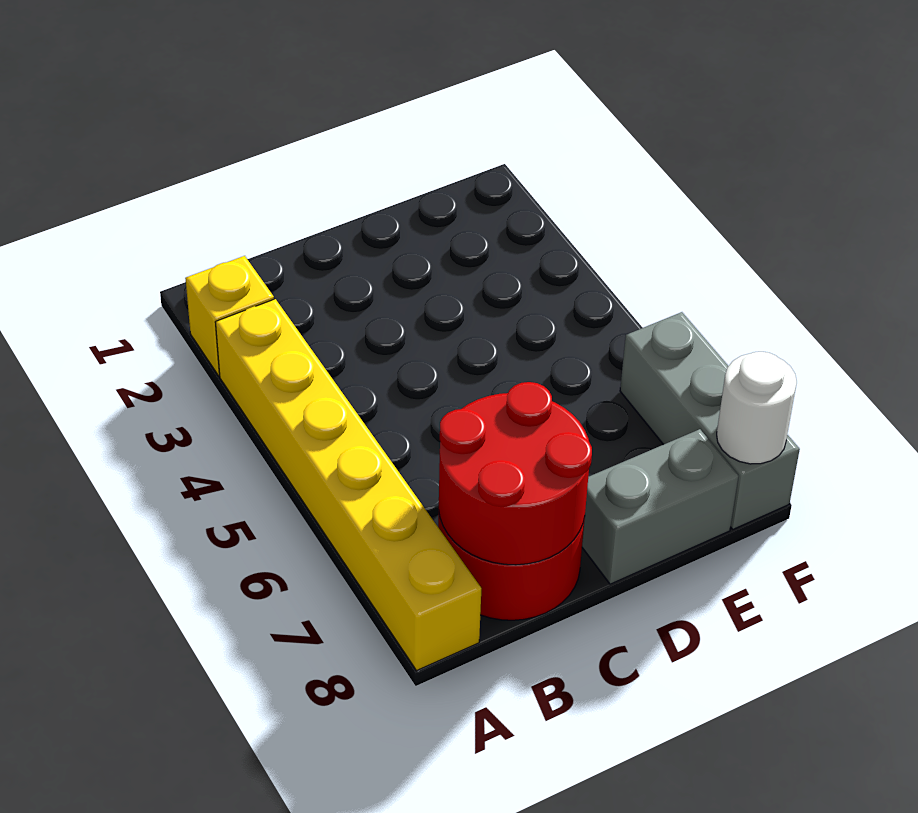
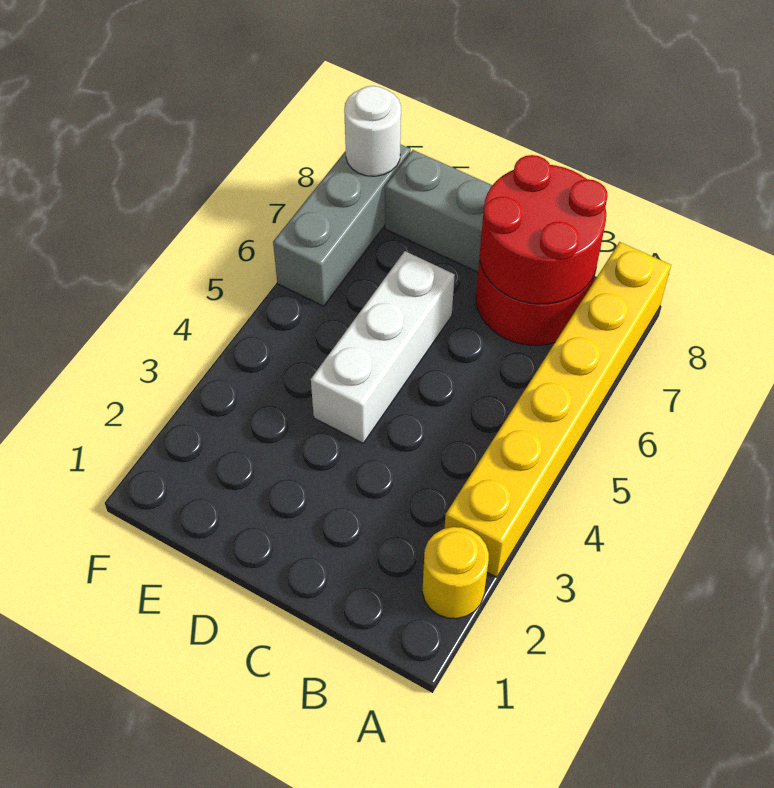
yellow 1x1 brick [185,256,274,376] -> yellow 1x1 round brick [422,527,489,619]
none -> white 1x3 brick [311,251,455,443]

